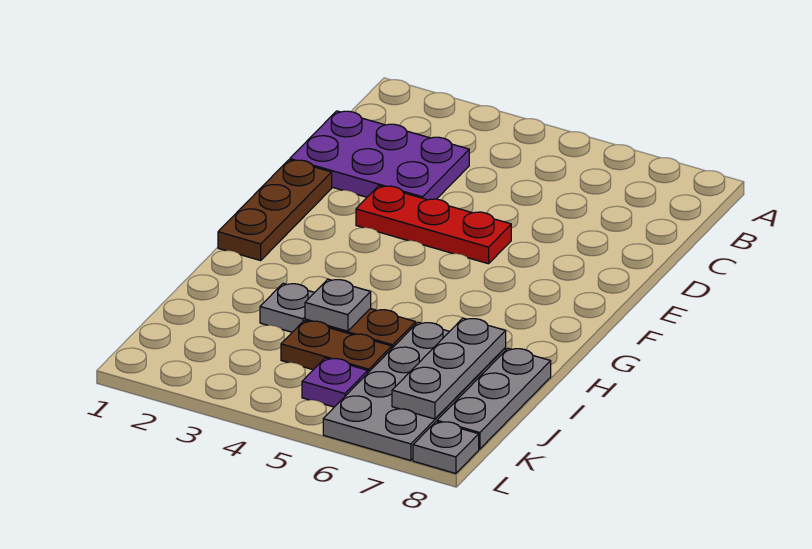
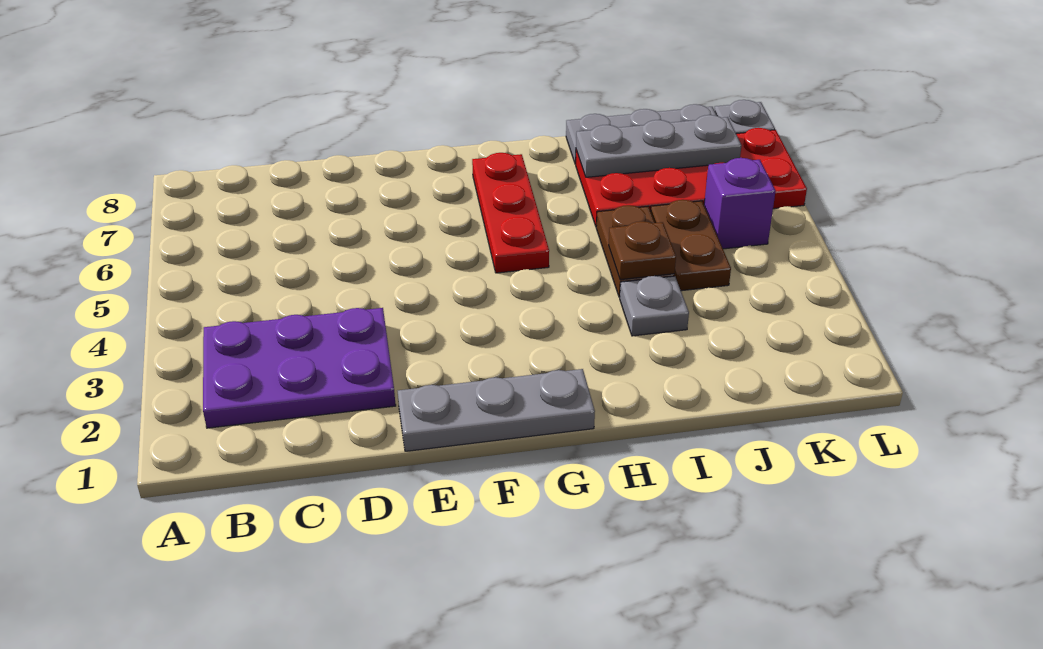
purple 2x3 plate [290,111,469,200] -> purple 2x3 plate turned to [203,308,396,428]
brown 1x3 plate [218,160,332,260] -> grey 1x3 plate [398,369,595,451]
red 1x3 plate [356,186,511,264] -> red 1x3 plate moved to [472,153,549,273]
grey 1x1 plate [305,279,371,331] -> brown 1x1 plate [609,221,676,280]
grey 2x4 plate [323,322,506,460] -> red 2x4 plate [576,128,807,226]
purple 1x1 plate [302,358,368,407] -> purple 1x1 brick [704,158,776,249]

